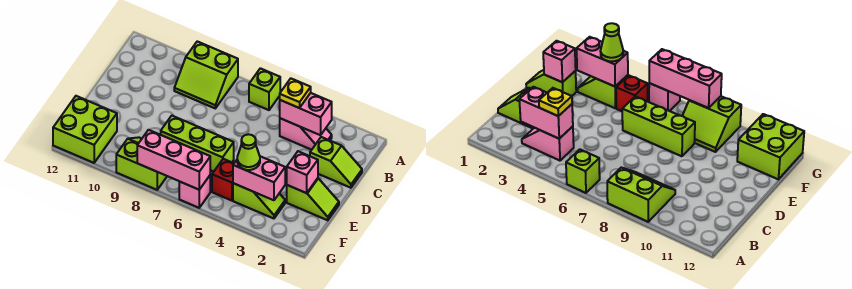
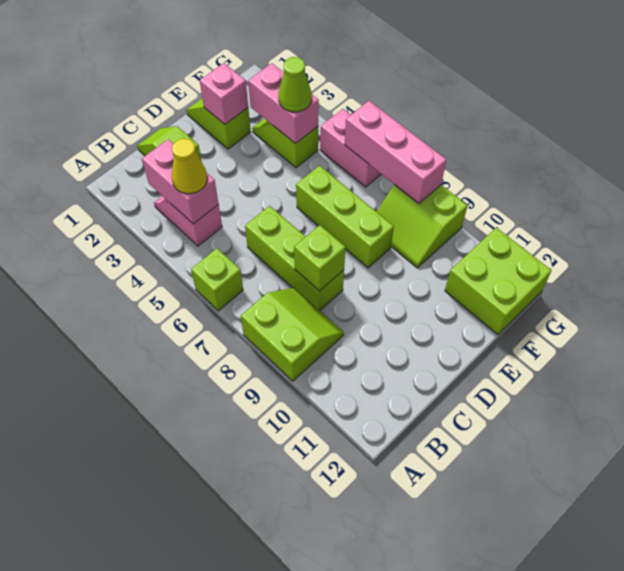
yellow 1x1 plate [280,79,311,108] -> yellow 1x1 cone [172,139,207,194]
none -> lime 1x3 brick [245,206,344,310]
none -> lime 1x1 brick [294,225,346,291]
red 1x1 brick [212,159,234,201] -> none
pink 1x1 brick [179,176,210,208] -> pink 1x2 brick [320,109,381,187]

